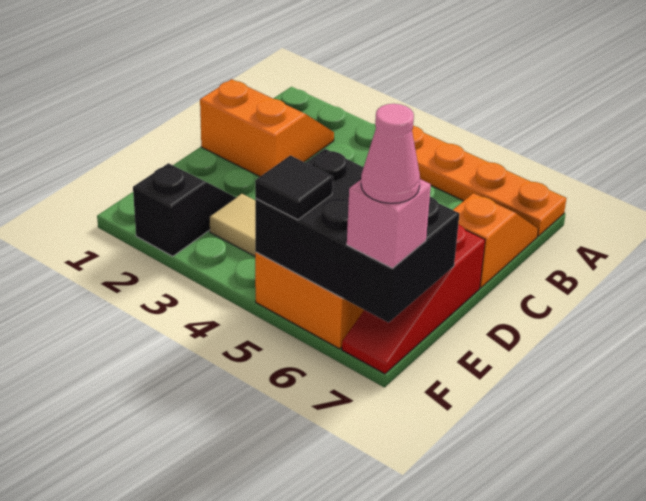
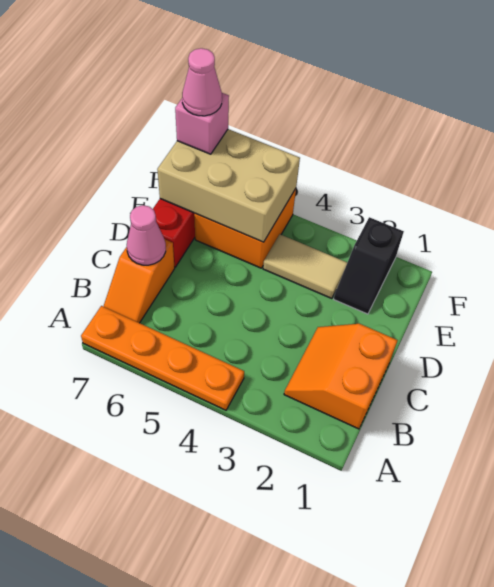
orange 2x2 slope [200,79,334,176] -> orange 2x2 slope turned to [284,324,398,429]
none -> pink 1x1 cone [127,205,166,265]
black 2x3 brick [255,149,459,323] -> tan 2x3 brick [157,129,300,242]
black 1x1 tile [255,155,333,220] -> none

